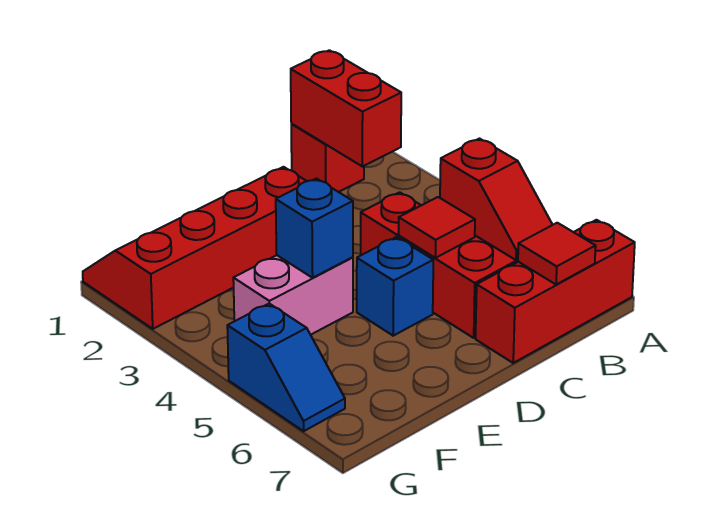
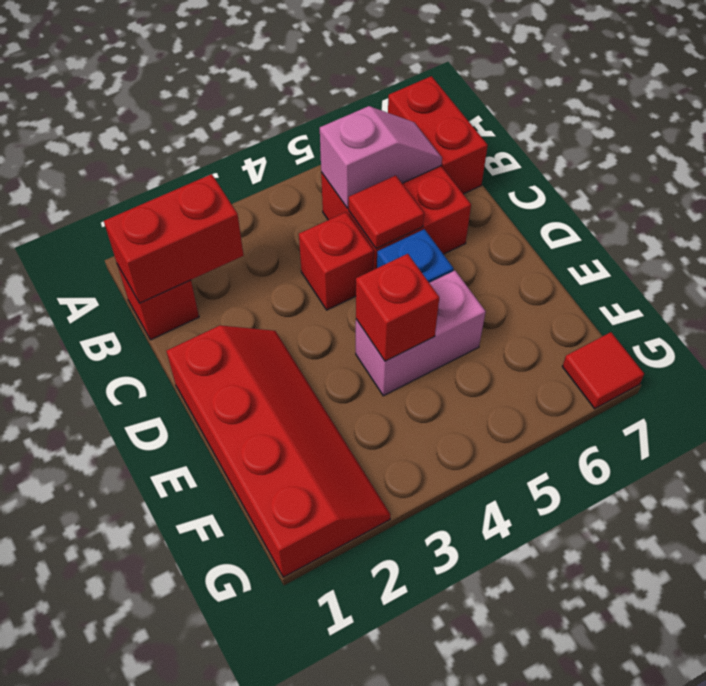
red 1x3 brick [476,220,635,363] -> red 1x2 brick [388,76,488,194]
red 1x2 slope [440,139,552,260] -> pink 1x2 slope [320,106,442,208]
red 1x1 tile [518,223,596,285] -> red 1x1 tile moved to [562,332,644,409]
red 2x4 slope [83,167,306,329] -> red 2x4 slope turned to [167,325,391,577]
pink 1x2 brick [233,255,353,335] -> pink 1x2 brick turned to [356,271,486,396]
blue 1x1 brick [276,179,353,278] -> red 1x1 brick [356,254,439,361]
blue 1x2 slope [227,304,345,431] -> none

